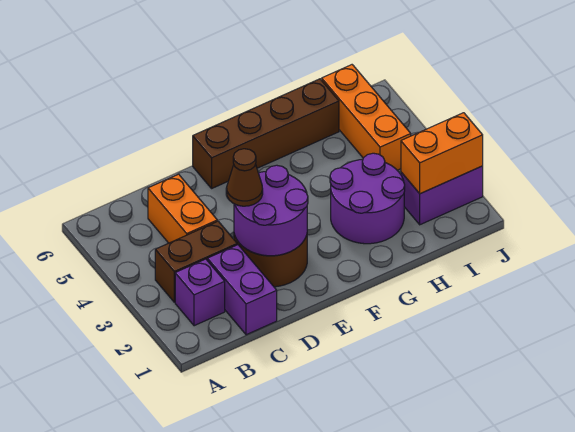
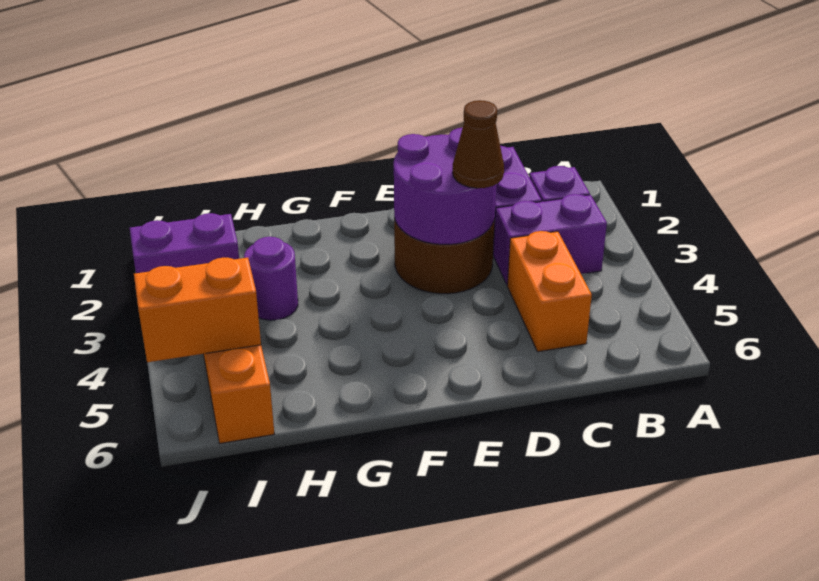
brown 1x2 brick [155,221,237,302] -> purple 1x2 brick [493,194,607,285]
brown 1x4 brick [193,79,339,188] -> none
purple 2x2 round brick [330,153,405,244] -> purple 1x1 round brick [244,237,298,320]
orange 1x2 brick [401,113,483,194] -> orange 1x2 brick moved to [134,258,261,362]

